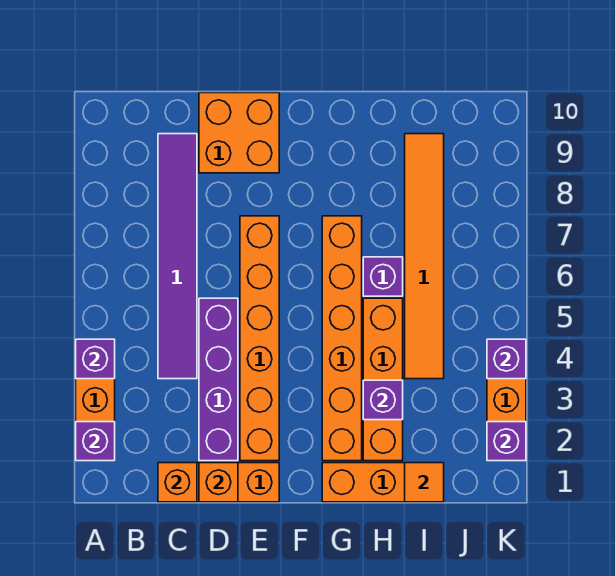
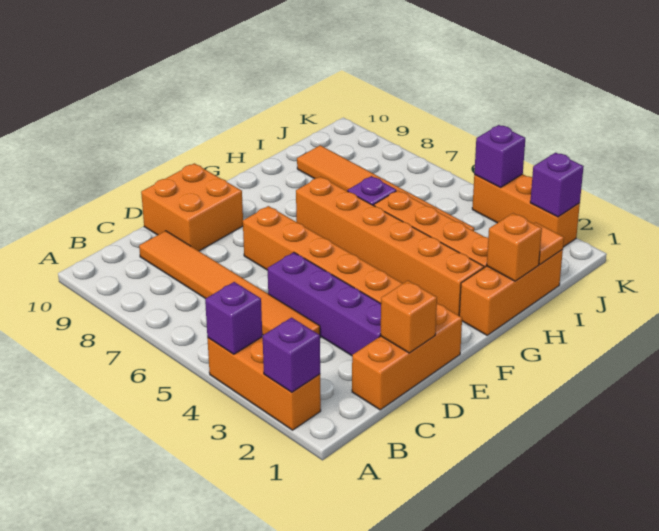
orange 1x1 brick [158,463,197,502] -> orange 1x1 brick moved to [487,213,542,281]
purple 1x6 tile [158,134,197,379] -> orange 1x6 tile [139,231,320,335]
purple 1x1 brick [363,380,403,420] -> none

